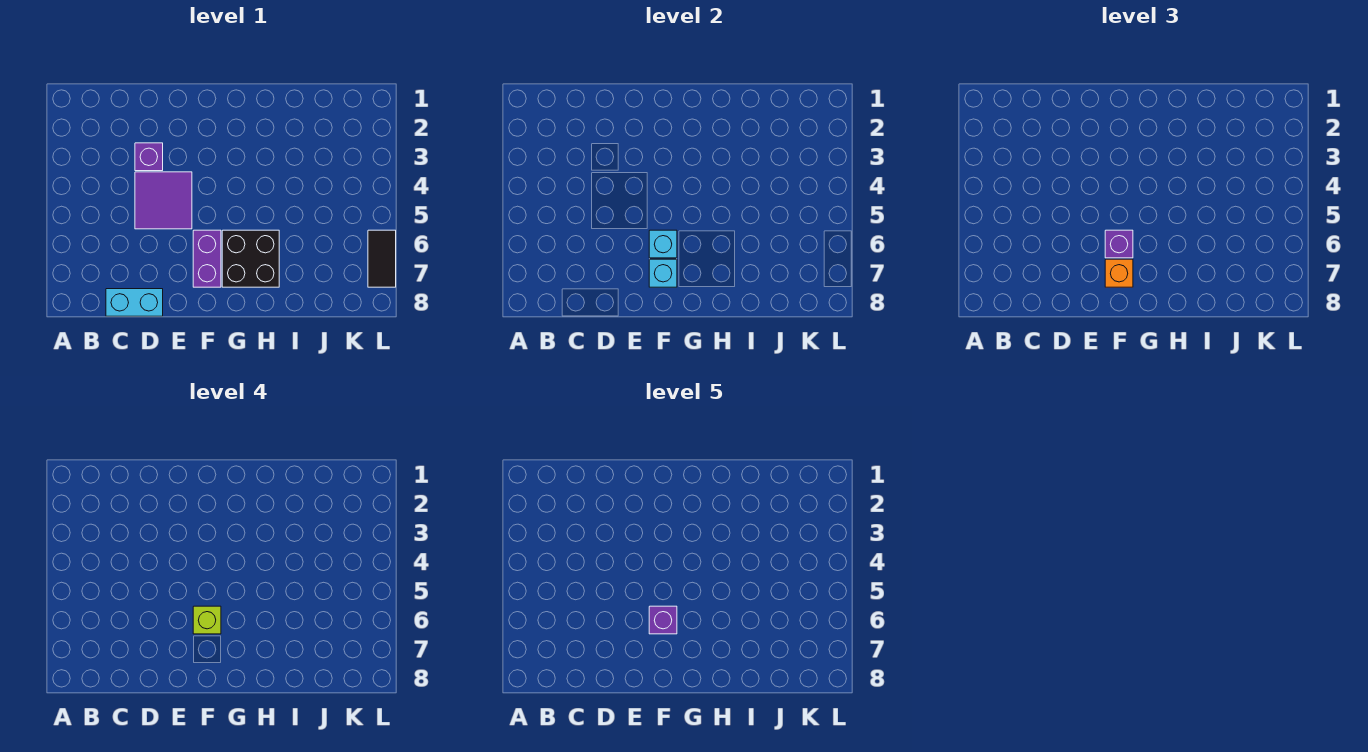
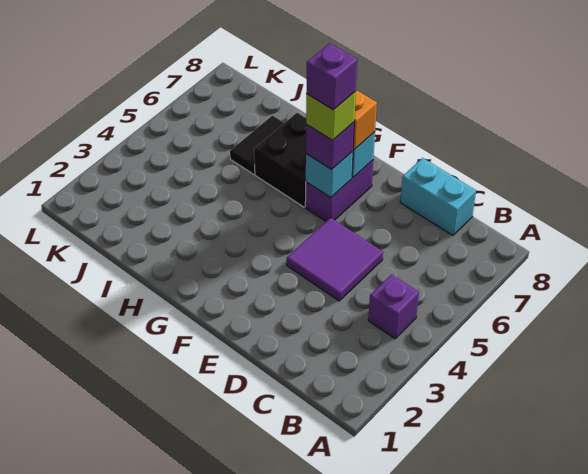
purple 1x1 brick [135,143,163,171] -> purple 1x1 brick moved to [368,274,419,339]
black 1x2 tile [368,230,396,287] -> black 1x2 tile moved to [230,116,284,174]

